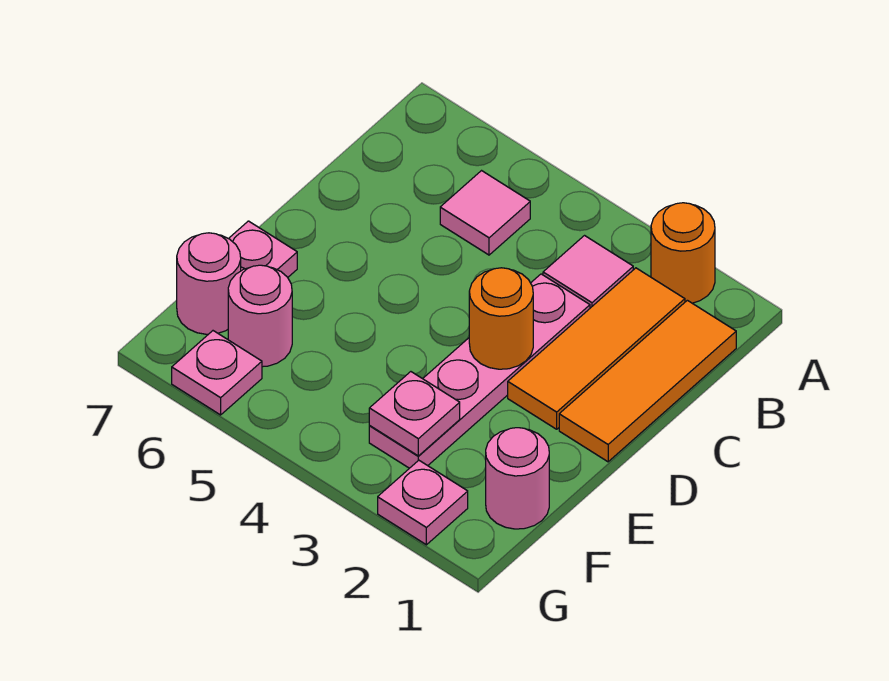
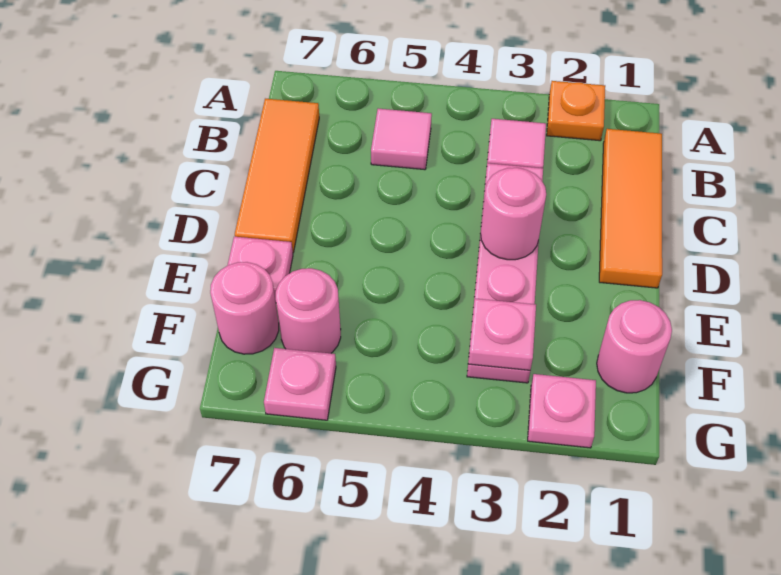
orange 1x1 round brick [651,203,715,303] -> orange 1x1 plate [547,81,605,141]
orange 1x3 tile [508,268,685,429] -> orange 1x3 tile moved to [235,99,319,253]
orange 1x1 round brick [469,268,533,369] -> pink 1x1 round brick [480,168,546,260]

